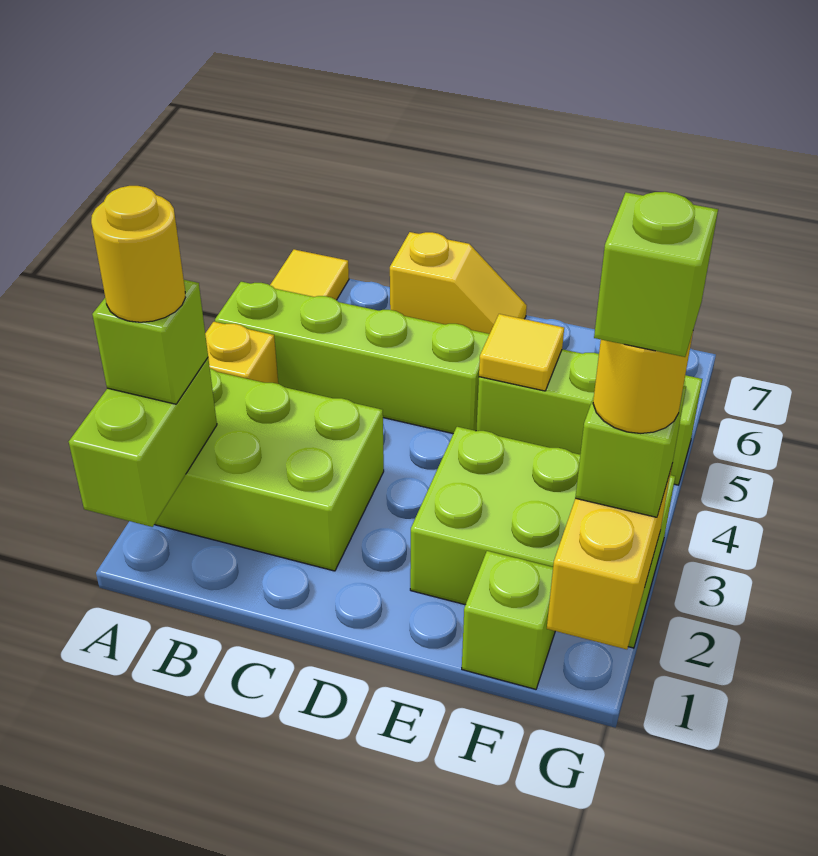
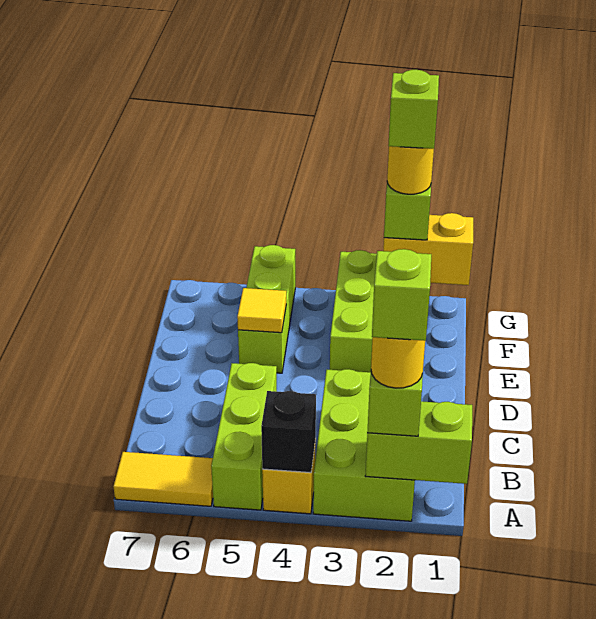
none -> black 1x1 brick [261,391,316,473]
lime 1x4 brick [215,282,489,434] -> lime 1x3 brick [211,363,277,510]
yellow 1x2 slope [390,232,527,334] -> none
lime 1x1 brick [462,551,555,689] -> lime 1x1 brick moved to [372,249,431,341]

